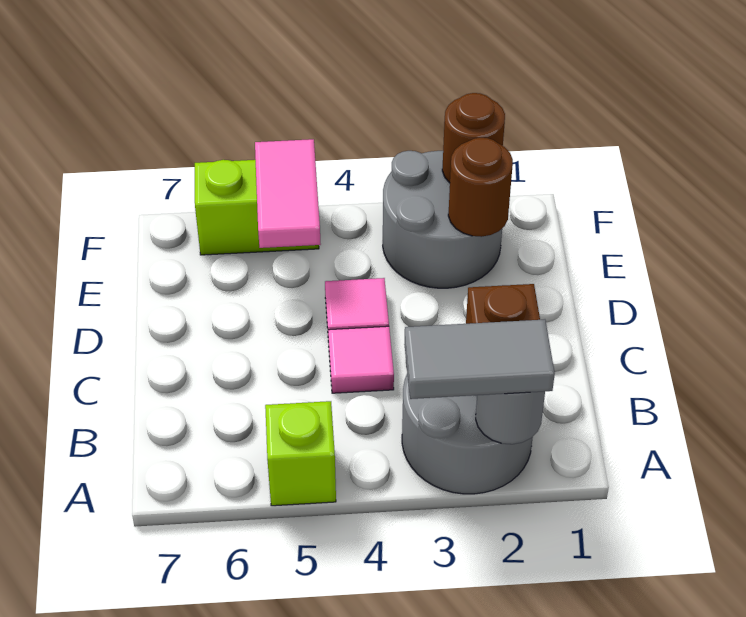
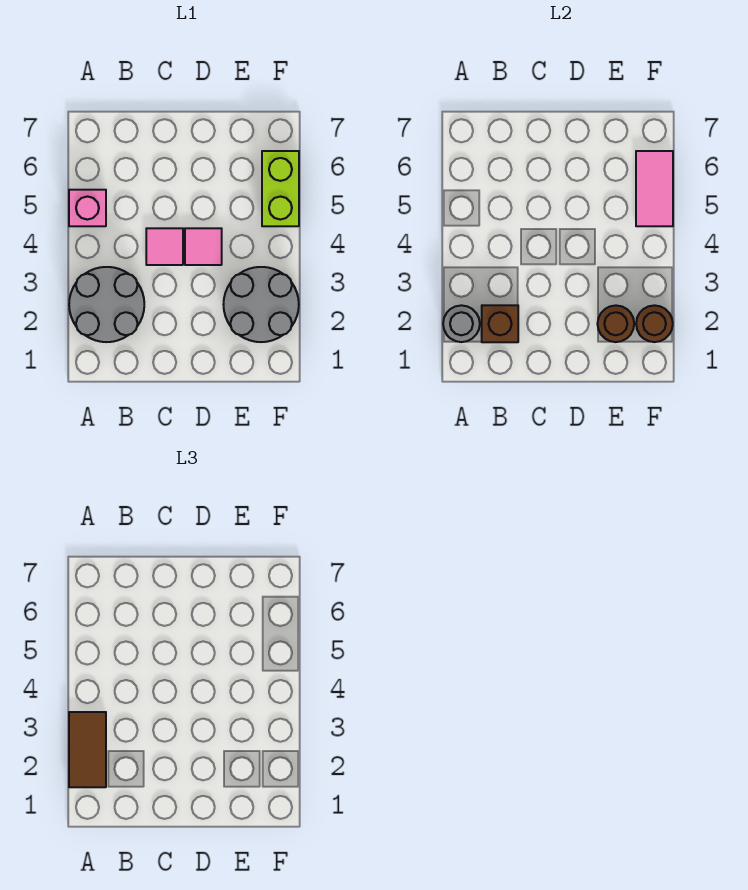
grey 1x2 tile [404,319,555,399] -> brown 1x2 tile [69,712,106,787]
lime 1x1 brick [265,401,336,506] -> pink 1x1 brick [69,190,106,226]
pink 1x2 tile [255,139,321,248] -> pink 1x2 tile turned to [636,151,673,226]

